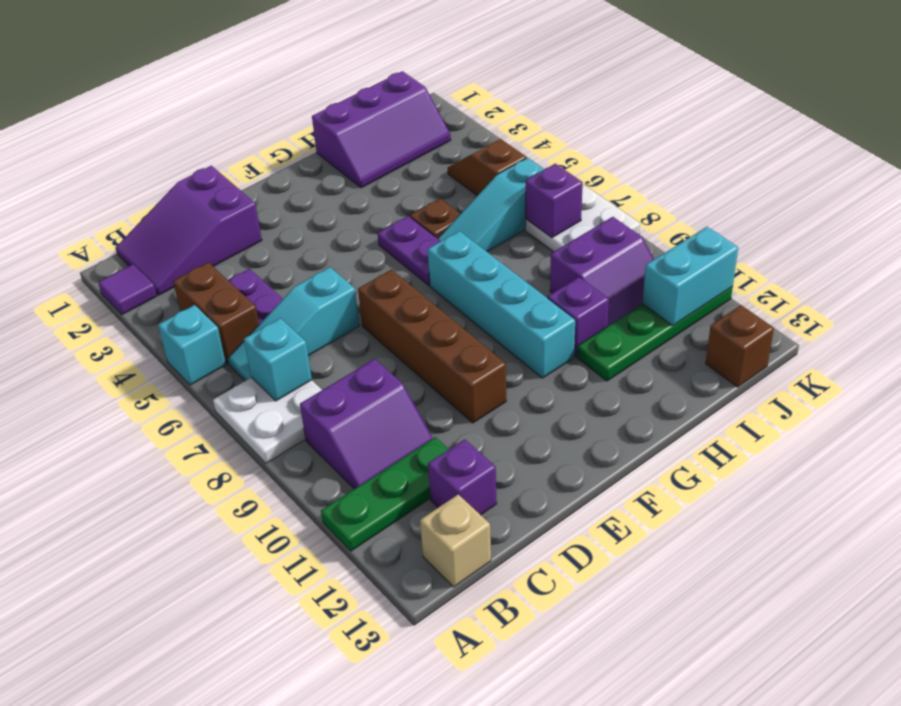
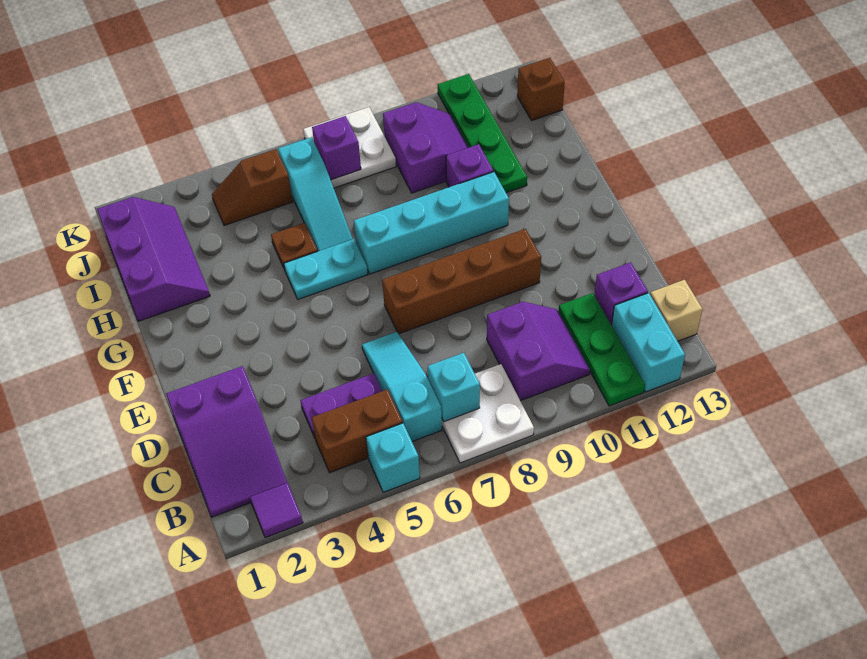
cyan 1x3 slope [228,267,359,381] -> cyan 1x3 slope turned to [362,332,442,442]
purple 1x2 plate [378,216,441,285] -> cyan 1x2 plate [284,239,368,299]
cyan 1x2 brick [642,227,738,326] -> cyan 1x2 brick moved to [612,293,685,392]

